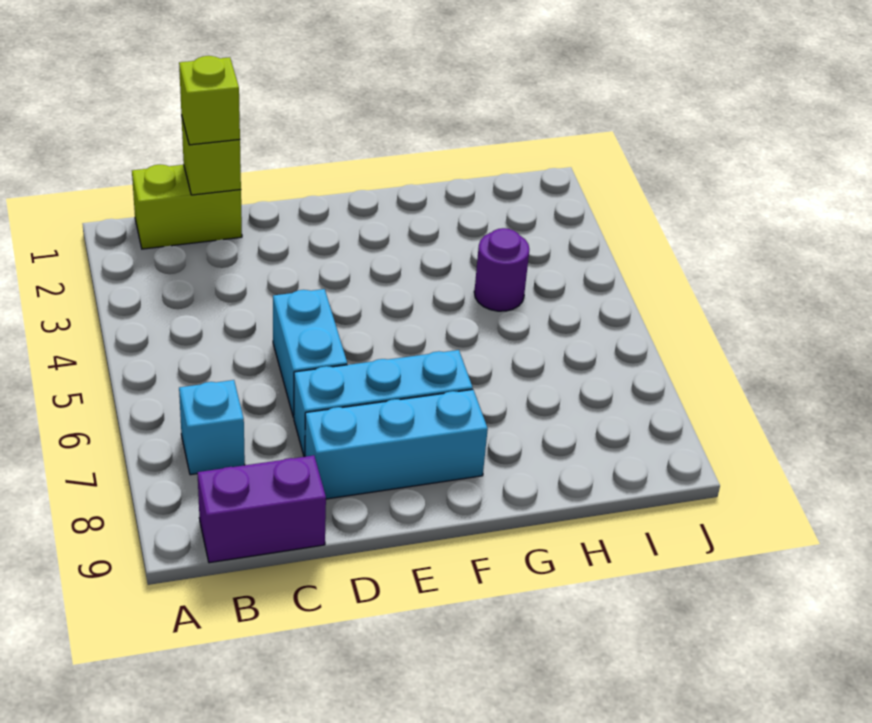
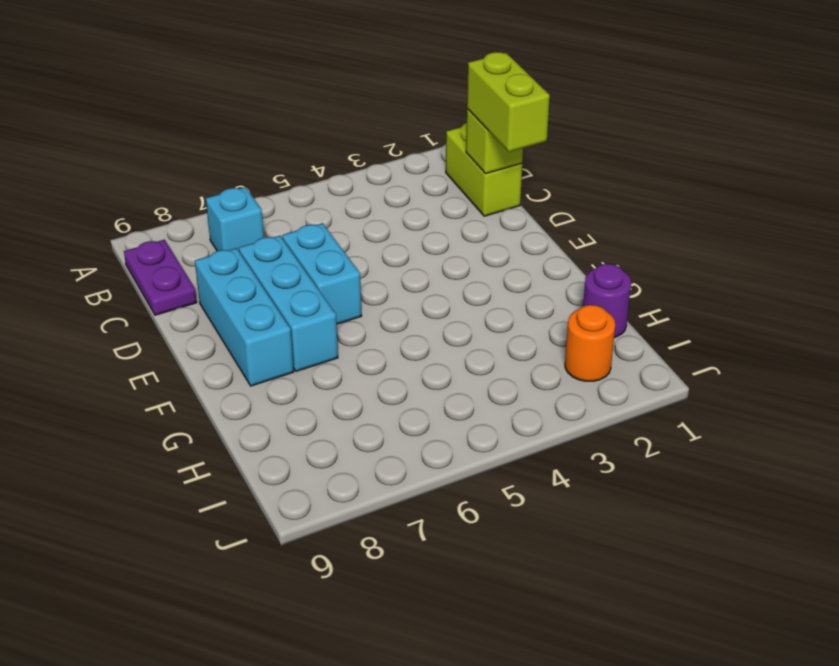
purple 1x2 brick [197,455,326,563] -> purple 1x2 plate [124,240,197,315]
lime 1x1 brick [179,56,240,145] -> lime 1x2 brick [467,52,550,152]
cyan 1x2 brick [273,289,347,417] -> cyan 1x2 brick turned to [282,223,361,324]
purple 1x1 round brick [474,228,529,311] -> purple 1x1 round brick moved to [583,264,631,337]
none -> orange 1x1 round brick [565,305,615,381]

